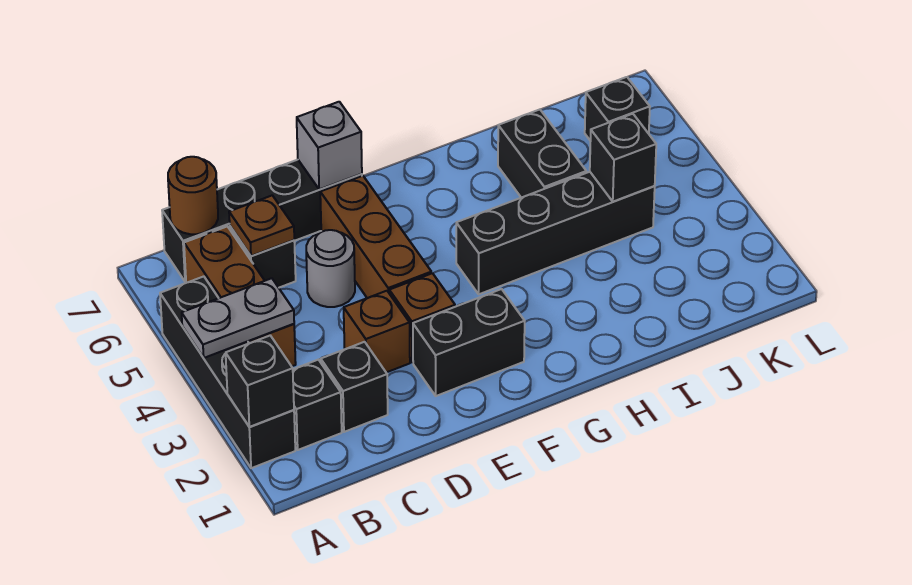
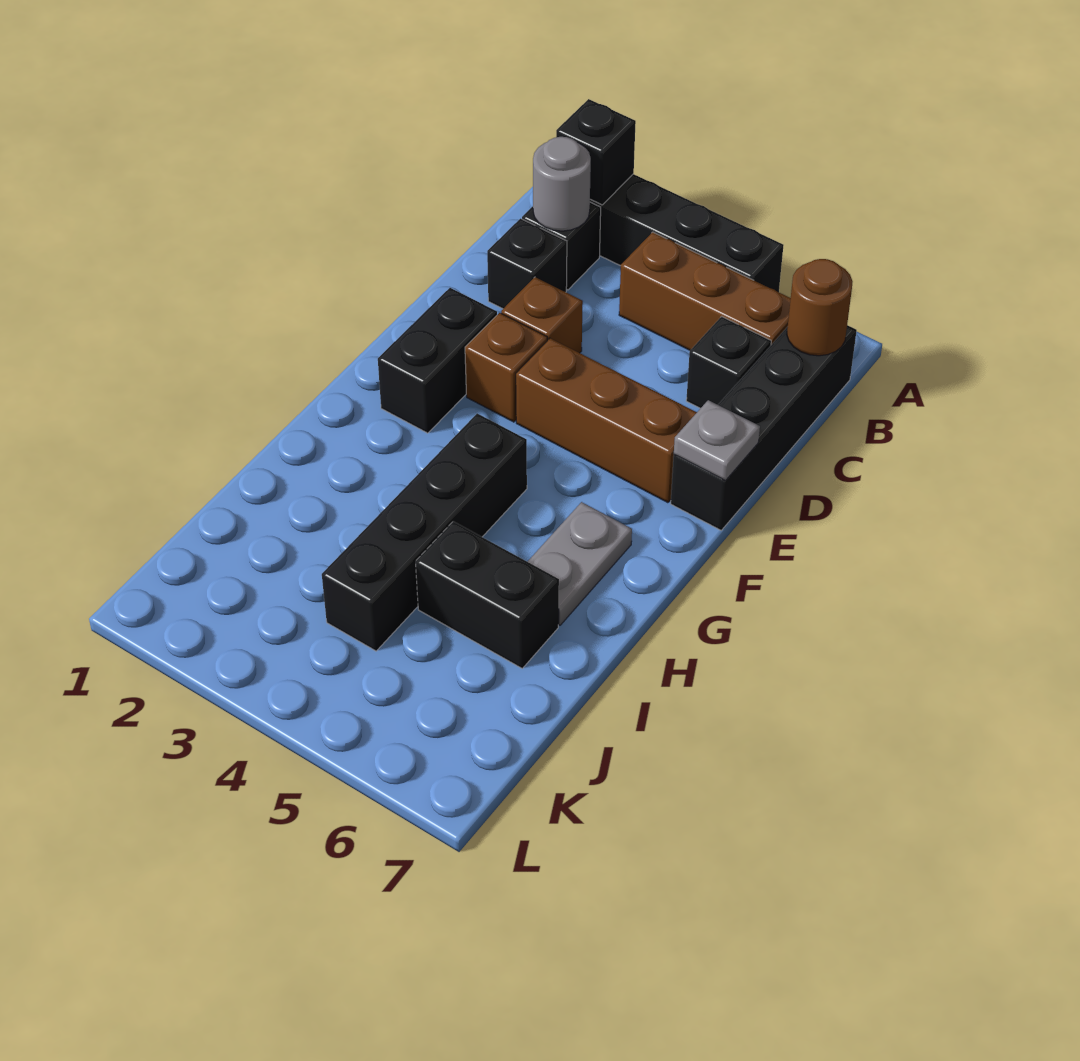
grey 1x2 plate [182,278,294,358] -> grey 1x2 plate moved to [528,502,632,625]
brown 1x1 plate [229,195,294,256] -> none
grey 1x1 round brick [306,230,355,307] -> grey 1x1 round brick moved to [533,137,591,231]
grey 1x1 brick [297,102,362,189] -> grey 1x1 plate [674,400,760,481]
black 1x1 brick [590,114,656,202] -> none
black 1x1 brick [585,77,650,141] -> none

